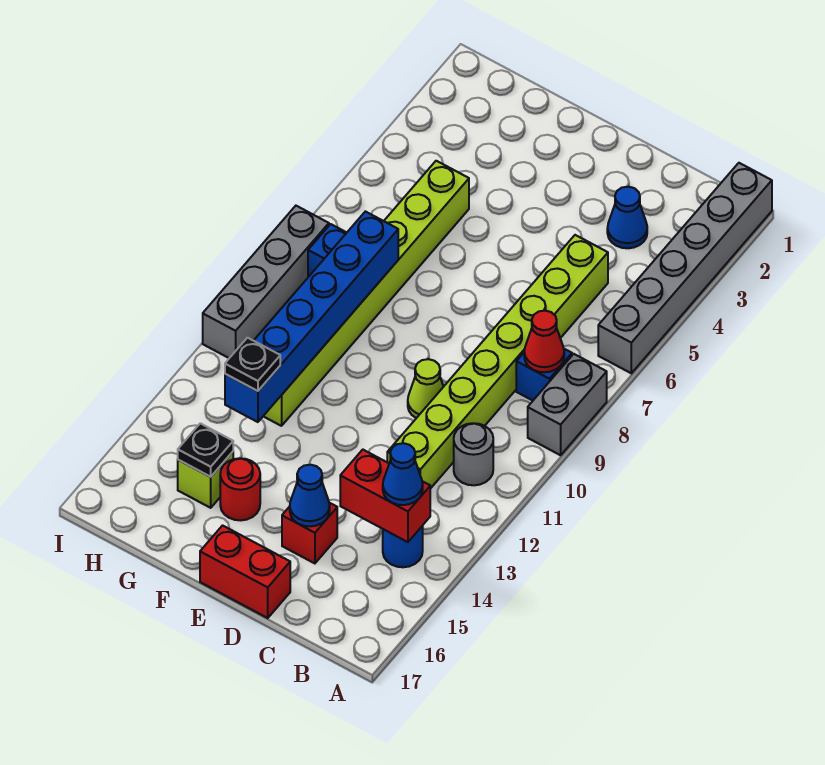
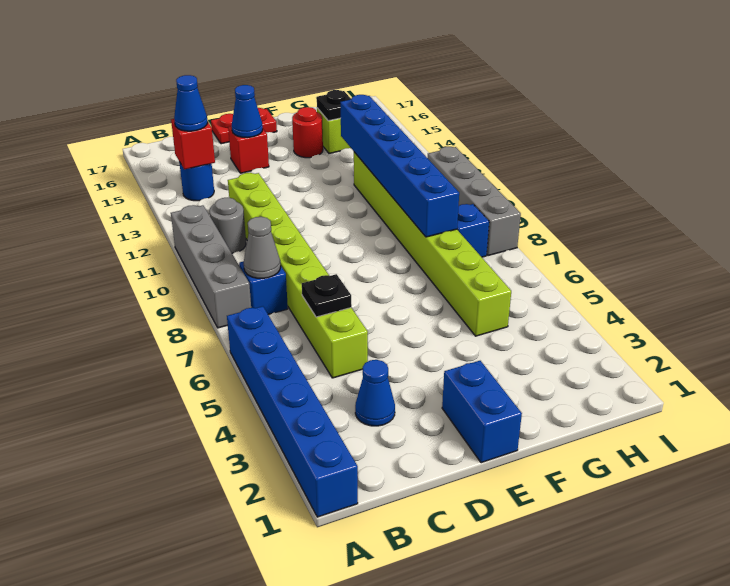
grey 1x6 brick [598,163,772,373] -> blue 1x6 brick [227,306,358,517]
grey 1x2 brick [528,354,607,455] -> grey 1x4 brick [171,205,251,328]
red 1x1 cone [524,310,564,372] -> grey 1x1 cone [244,217,281,278]
red 1x2 brick [340,450,430,542] -> red 1x1 brick [171,119,215,169]
lime 1x1 cone [408,359,444,418] -> none
red 1x2 brick [200,526,290,618] -> red 1x2 plate [211,108,277,144]
none -> blue 1x2 brick [442,361,522,463]
black 1x1 plate [225,338,280,391] -> black 1x1 plate moved to [302,274,352,317]

